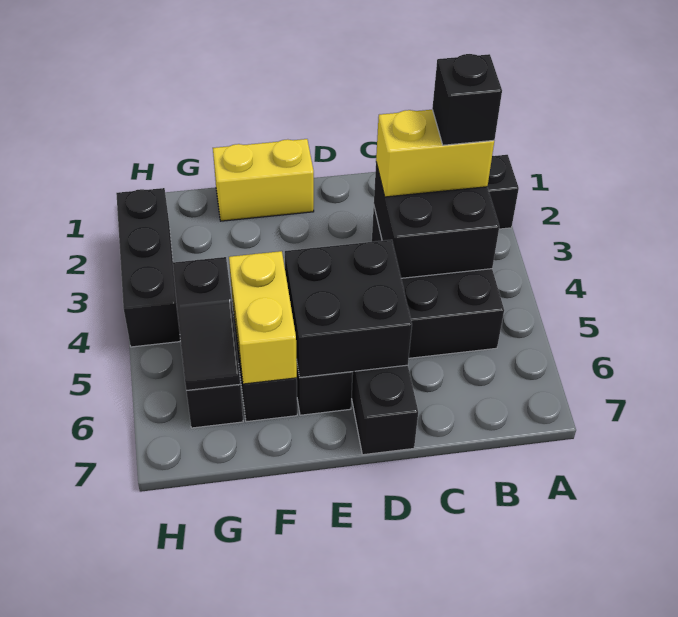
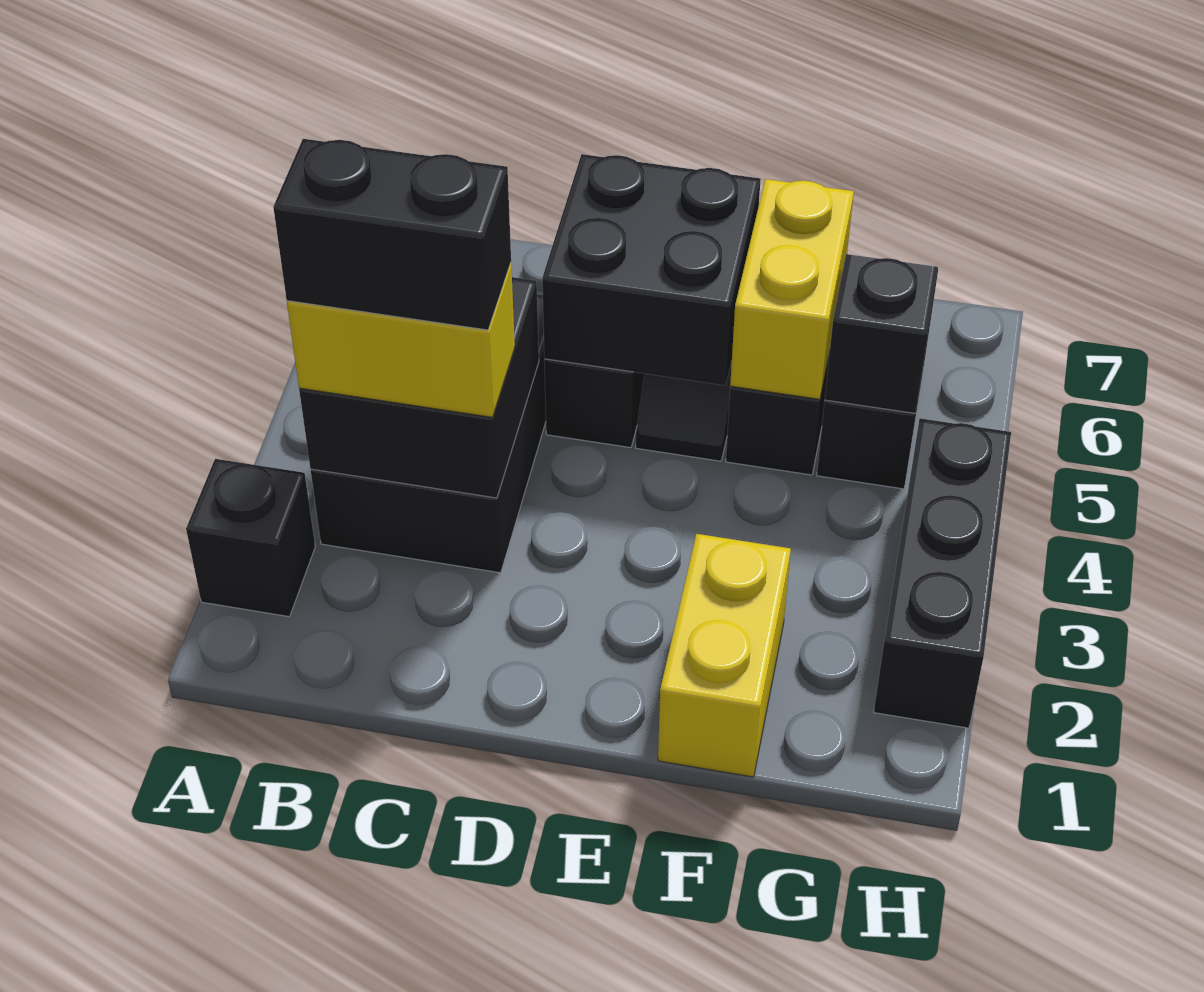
black 1x1 brick [432,54,502,145] -> black 1x2 brick [273,139,511,330]
yellow 1x2 brick [213,139,314,221] -> yellow 1x2 brick turned to [658,534,791,777]

